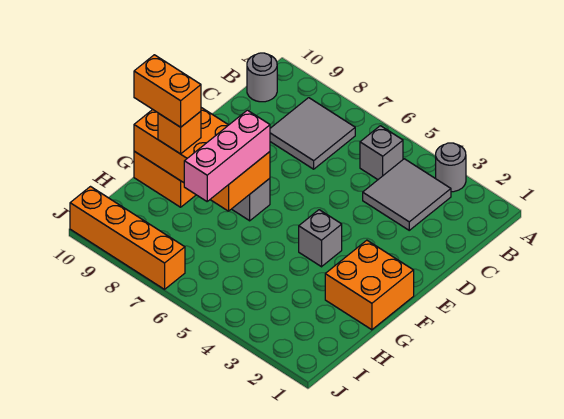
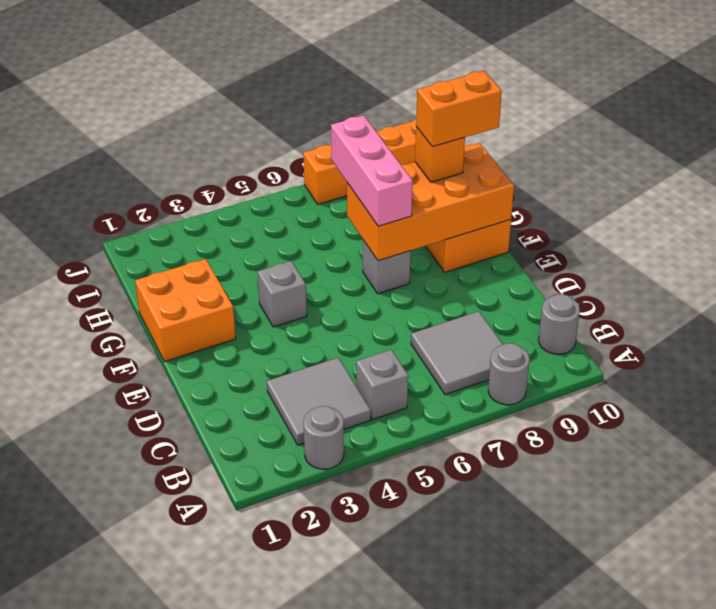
none -> grey 1x1 round brick [488,343,529,405]

